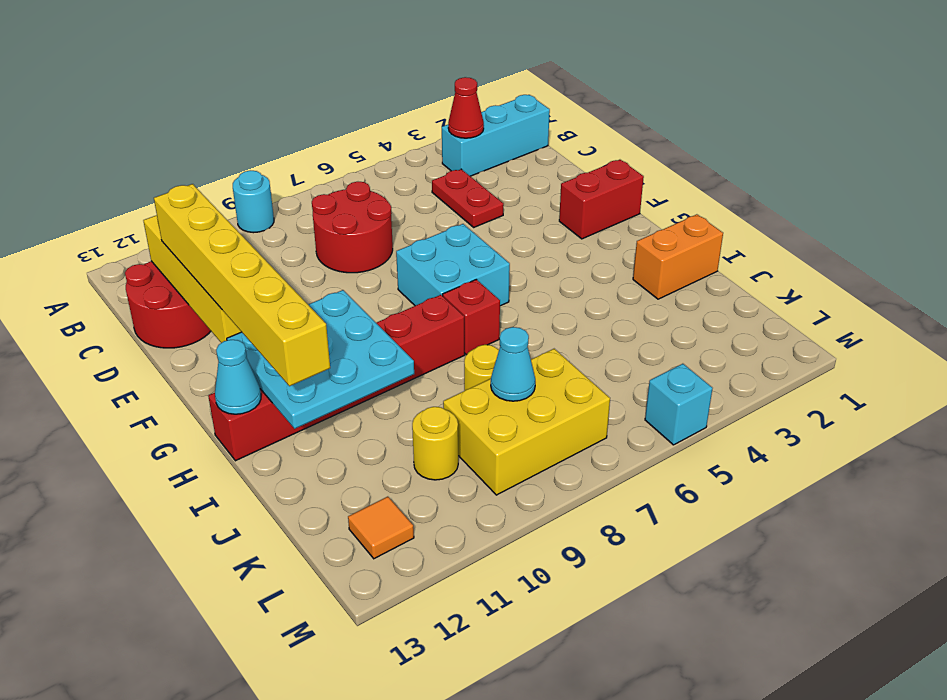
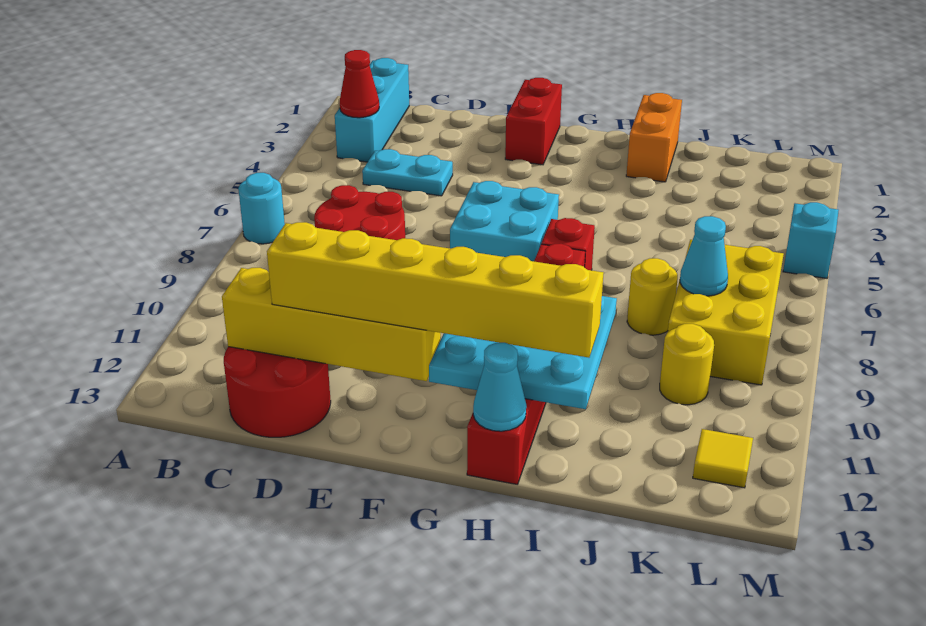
cyan 1x1 round brick [233,171,274,233] -> cyan 1x1 round brick moved to [238,173,285,244]
red 1x2 plate [432,169,504,227] -> cyan 1x2 plate [362,149,453,196]
orange 1x1 tile [348,497,414,559] -> yellow 1x1 tile [693,429,753,488]

